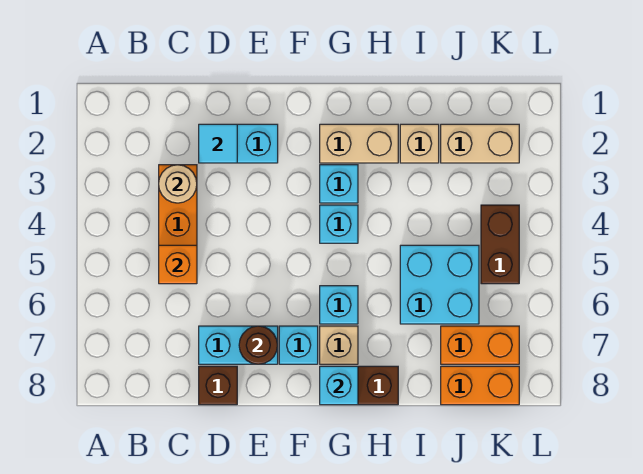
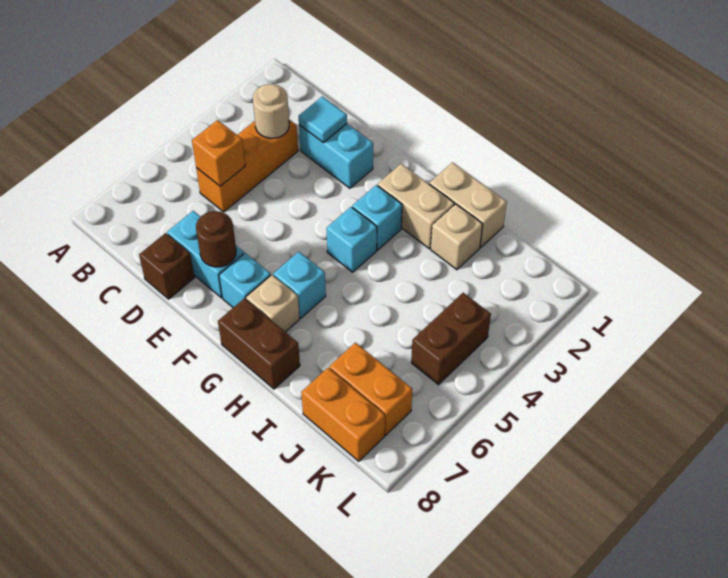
cyan 1x1 brick [320,366,358,405] -> none
cyan 2x2 brick [400,245,479,324] -> none
tan 1x2 brick [441,124,519,163] -> tan 1x2 brick moved to [429,162,507,247]

